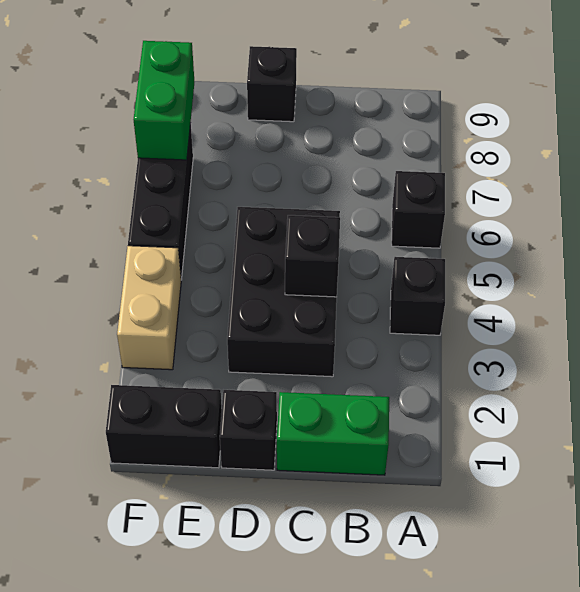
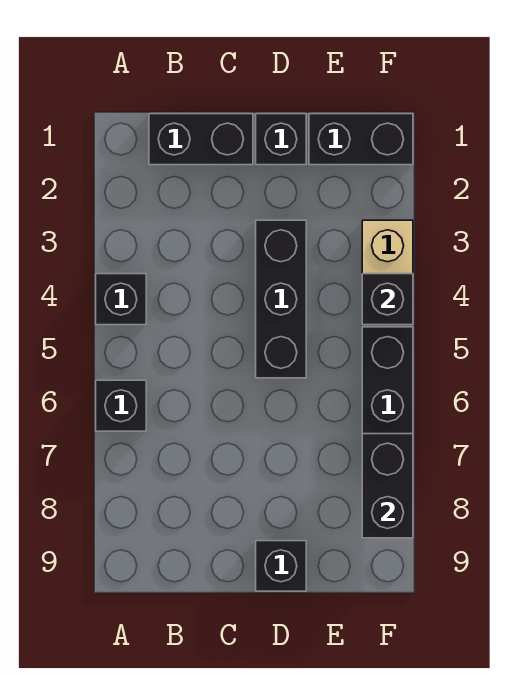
green 1x2 brick [277,392,389,475] -> black 1x2 brick [149,114,253,165]
black 2x3 brick [227,207,340,377] -> black 1x3 brick [256,220,306,378]
black 1x1 brick [285,215,340,297] -> black 1x1 brick moved to [362,274,413,325]
green 1x2 brick [134,41,194,160] -> black 1x2 brick [362,434,413,538]

